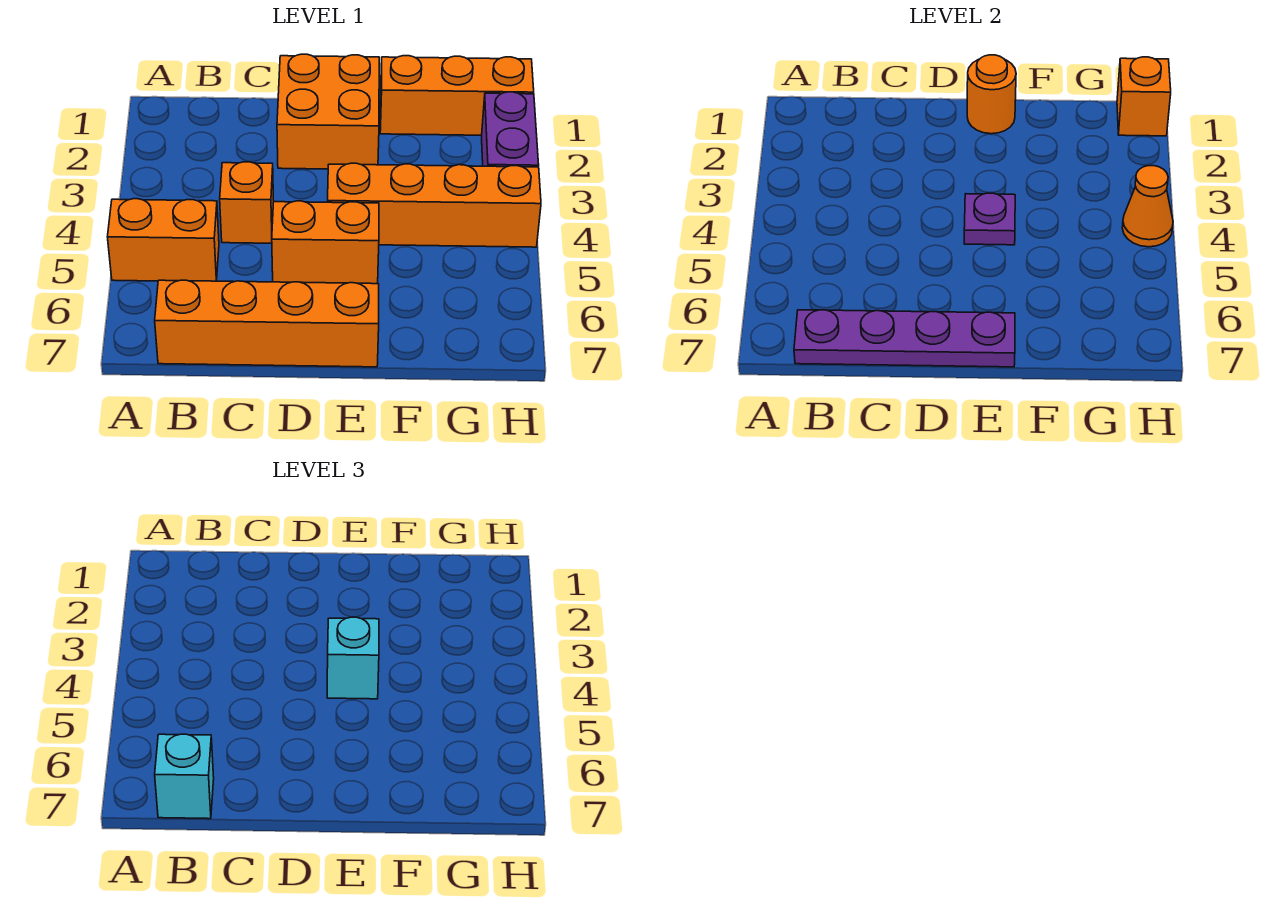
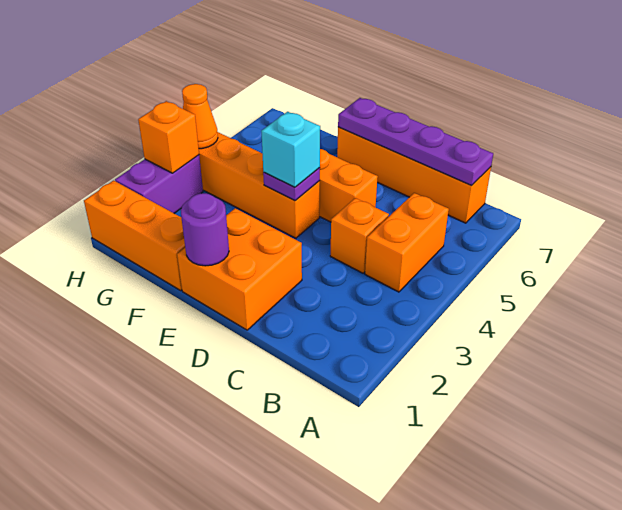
orange 1x2 brick [107,199,219,281] -> orange 1x2 brick turned to [365,193,449,292]
cyan 1x1 brick [155,734,214,819] -> none
orange 1x1 round brick [967,55,1016,134] -> purple 1x1 round brick [181,193,229,266]
orange 1x1 brick [1117,57,1171,136] -> orange 1x1 brick moved to [138,101,199,173]

